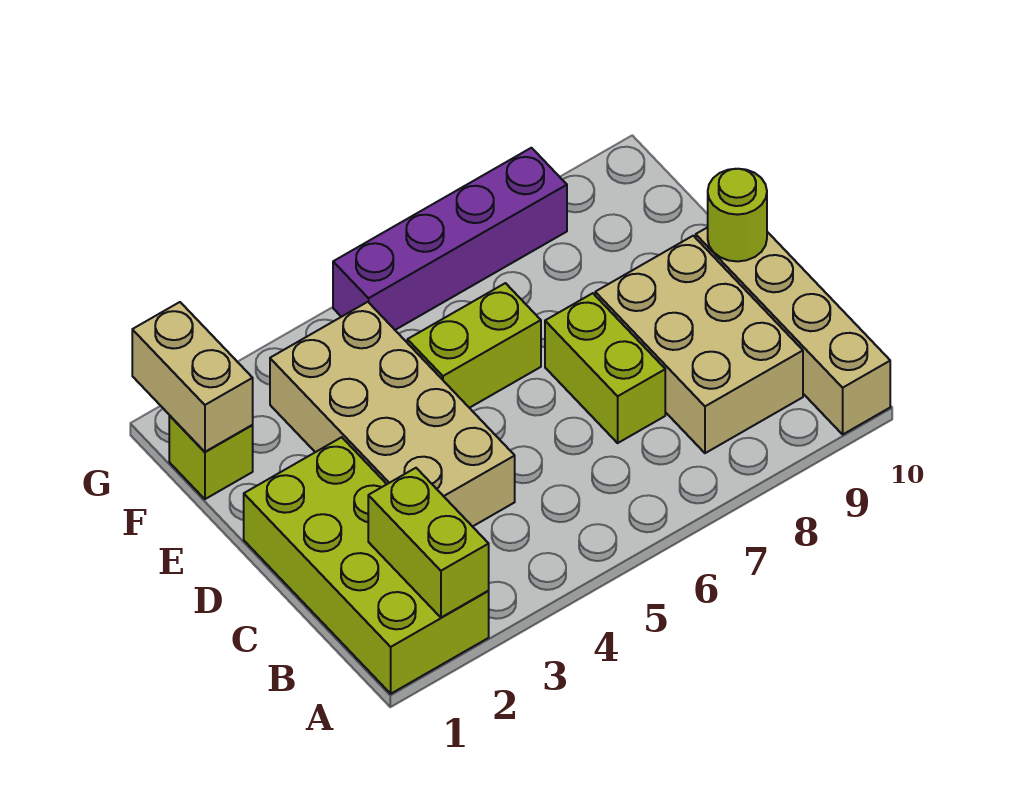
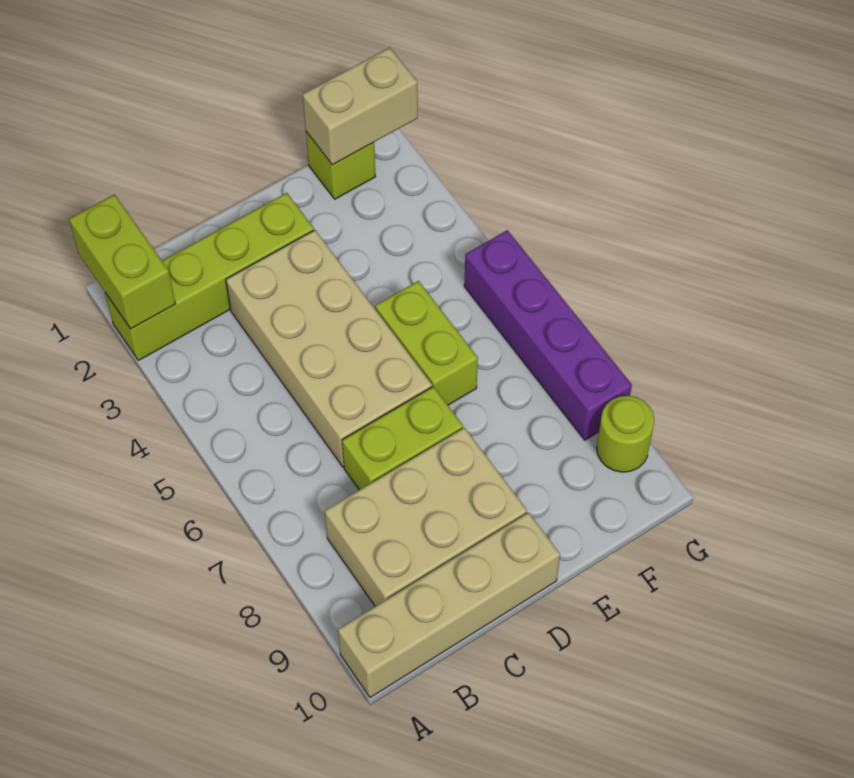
lime 2x4 brick [244,437,489,694] -> lime 1x4 brick [105,193,314,360]
lime 1x2 brick [368,468,489,617] -> lime 1x2 brick turned to [69,195,175,329]
tan 2x4 brick [270,302,515,527] -> tan 2x4 brick turned to [226,230,432,467]
lime 1x1 round brick [708,169,767,261] -> lime 1x1 round brick moved to [597,396,654,472]

